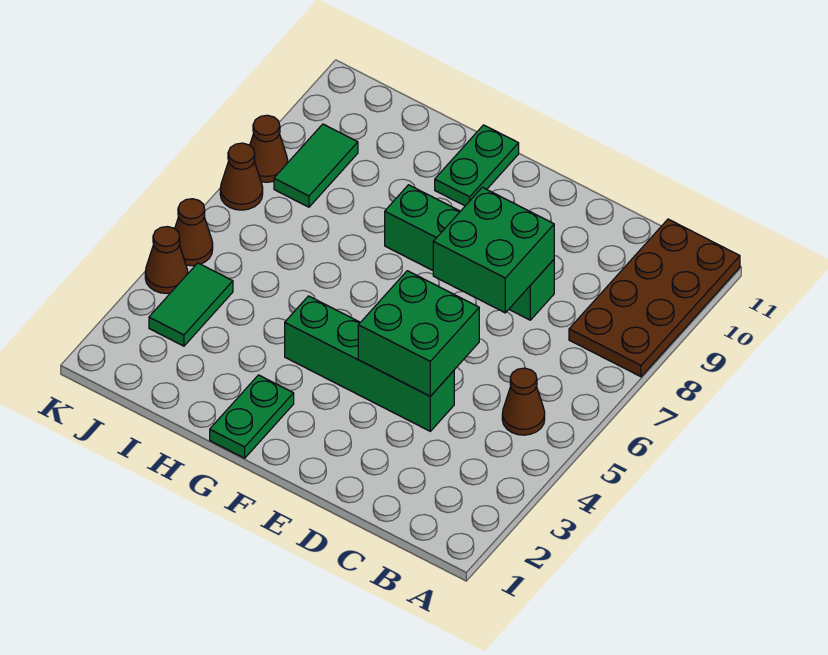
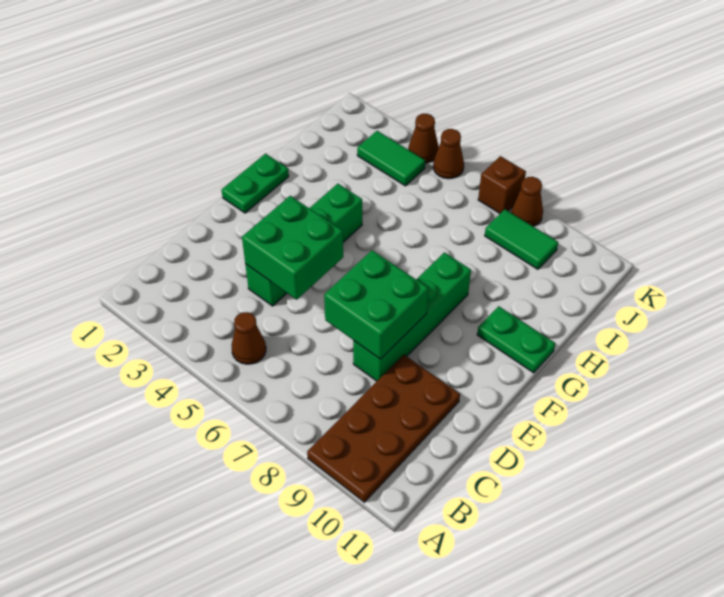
brown 2x4 plate [569,219,740,377] -> brown 2x4 plate turned to [307,355,460,502]
green 1x2 plate [210,375,294,458] -> green 1x2 plate turned to [222,154,289,213]
brown 1x1 cone [220,143,263,210] -> brown 1x1 brick [478,156,526,213]

